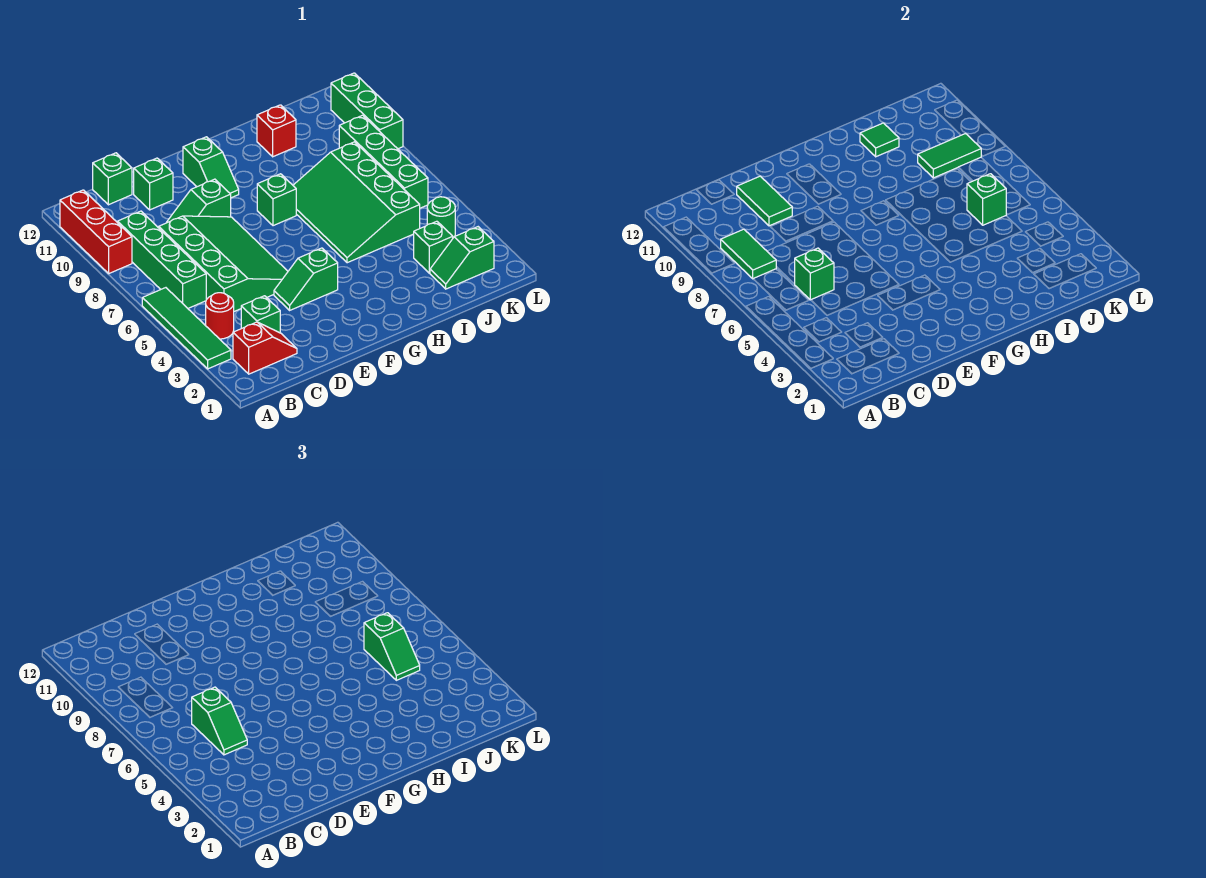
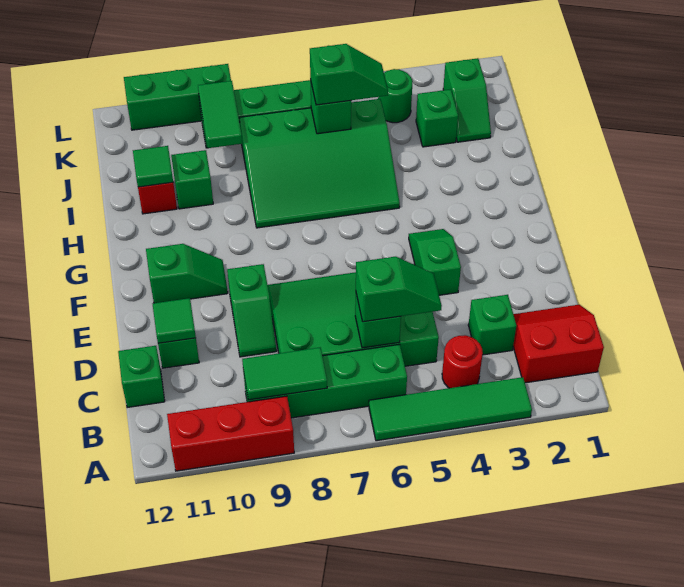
red 1x2 slope [233,322,297,374] -> red 2x2 slope [513,305,604,383]
green 1x2 tile [737,176,792,226] -> green 1x1 tile [153,298,196,343]
green 1x2 slope [274,248,338,310] -> green 1x2 slope turned to [409,229,461,295]
green 1x1 brick [257,174,296,226] -> green 1x1 brick moved to [171,150,213,209]

